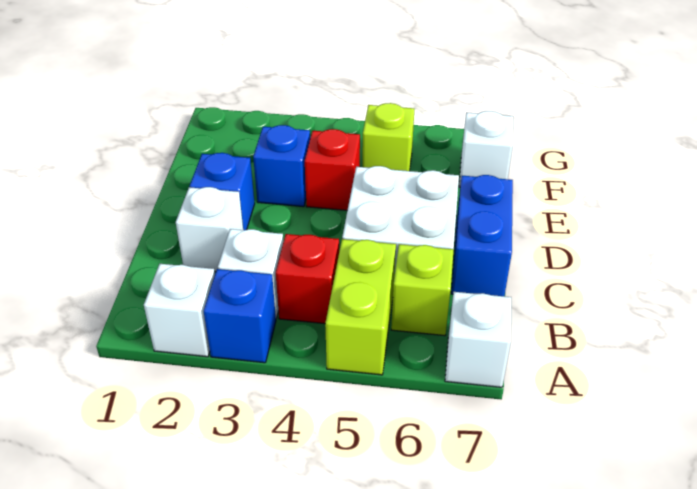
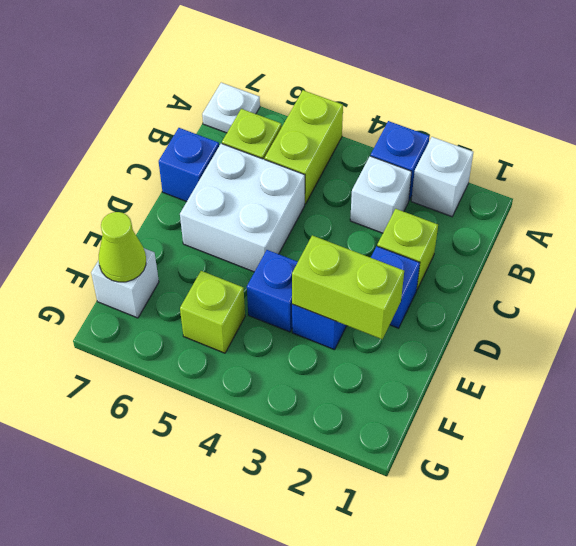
white 1x1 brick [445,292,511,387] -> white 1x1 plate [202,83,260,133]
red 1x1 brick [276,234,339,324] -> none
white 1x1 brick [176,187,243,272] -> lime 1x1 brick [377,209,438,289]
blue 1x2 brick [451,175,513,296] -> blue 1x1 brick [159,128,219,202]
none -> lime 1x2 brick [292,235,404,339]
red 1x1 brick [305,129,360,210] -> blue 1x1 brick [247,250,298,332]
none -> lime 1x1 cone [99,212,146,282]

